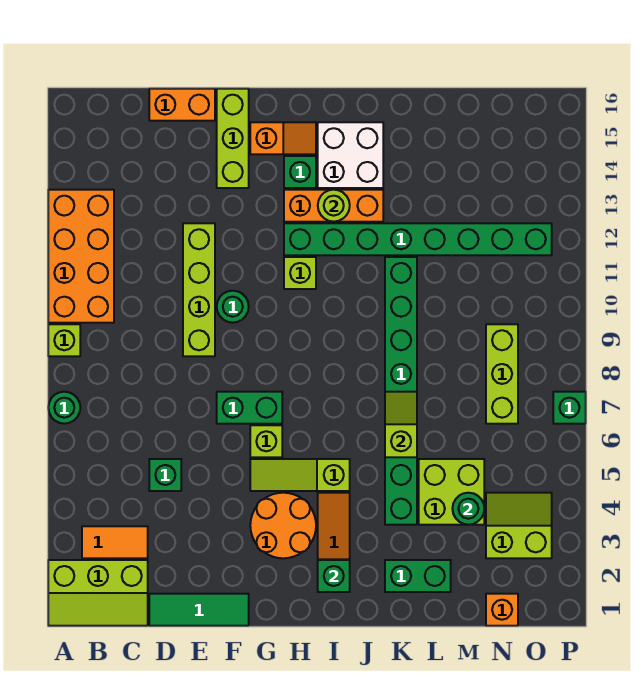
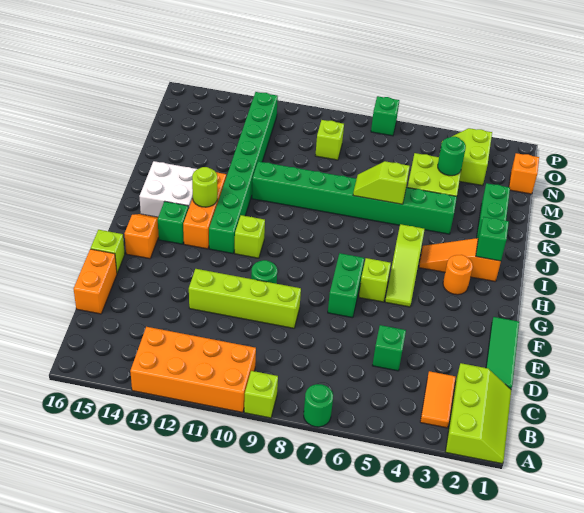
lime 1x3 brick [217,89,249,188] -> lime 1x1 brick [91,230,125,273]
orange 2x2 round brick [250,493,316,558] -> orange 1x1 round brick [443,255,473,295]
lime 1x3 brick [486,324,518,424] -> lime 1x1 brick [315,120,344,160]

